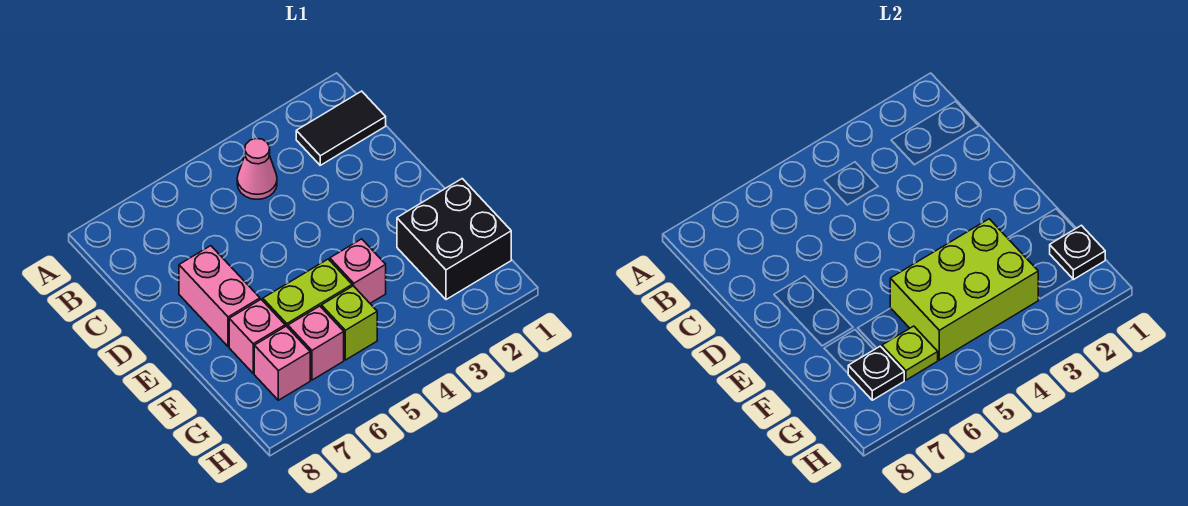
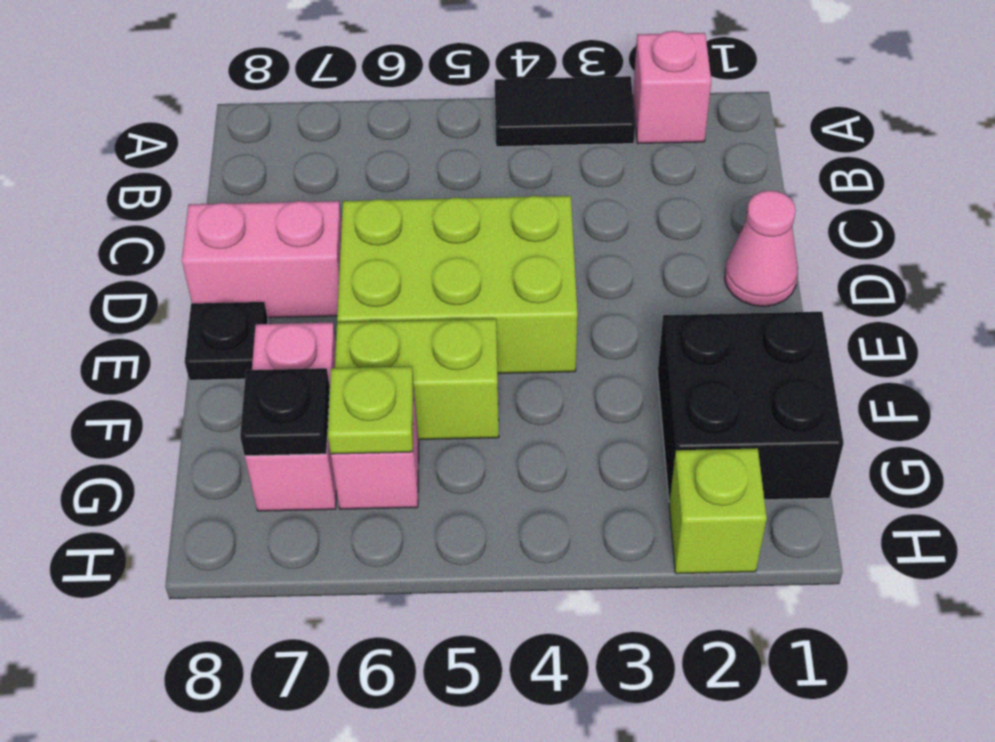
black 1x2 tile [296,91,386,165] -> black 1x2 tile moved to [495,76,635,147]
pink 1x1 cone [237,139,277,199] -> pink 1x1 cone moved to [725,190,798,306]
pink 1x2 brick [179,246,260,347] -> pink 1x2 brick turned to [182,201,342,318]
lime 2x3 brick [890,219,1038,360] -> lime 2x3 brick moved to [337,196,578,373]
pink 1x1 brick [330,239,386,303] -> pink 1x1 brick moved to [633,31,711,143]
black 1x1 plate [1050,225,1105,280] -> black 1x1 plate moved to [185,302,268,380]
lime 1x1 brick [321,286,377,360] -> lime 1x1 brick moved to [669,448,767,574]

